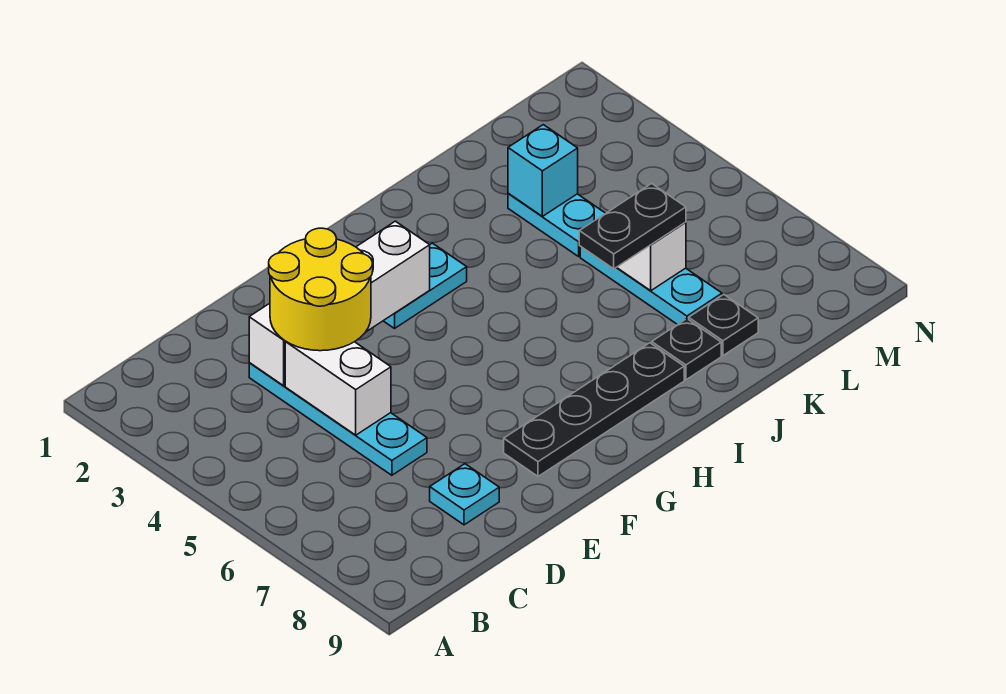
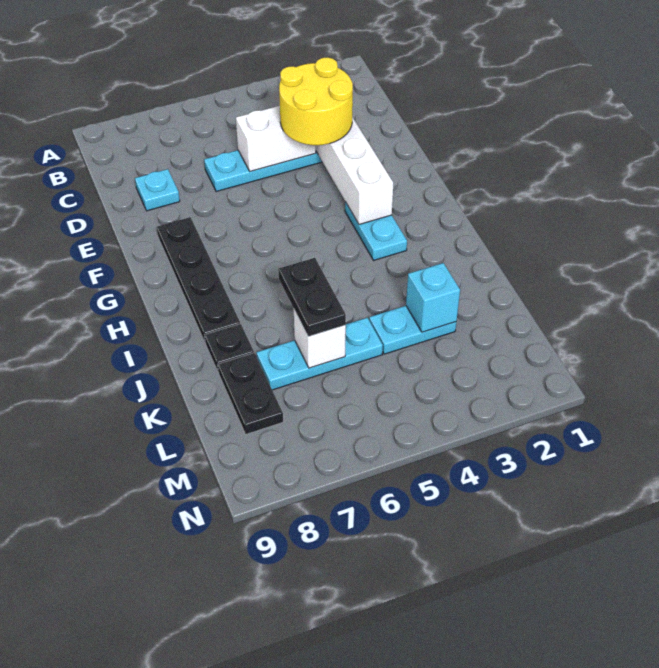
black 1x1 plate [689,295,758,355] -> black 1x2 plate [218,353,283,434]

